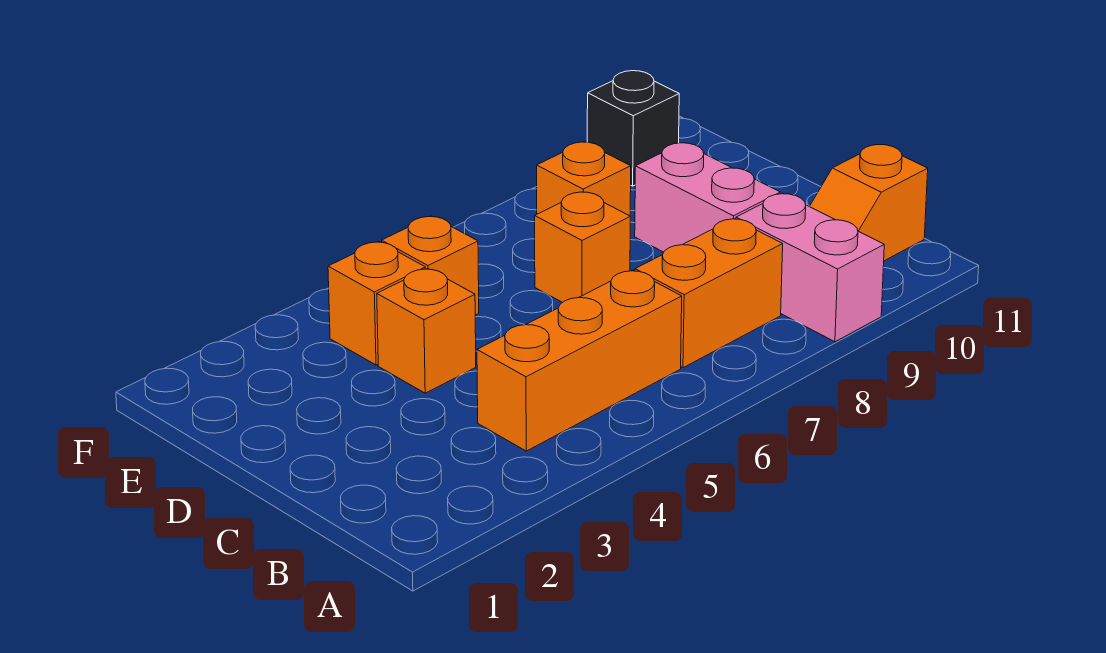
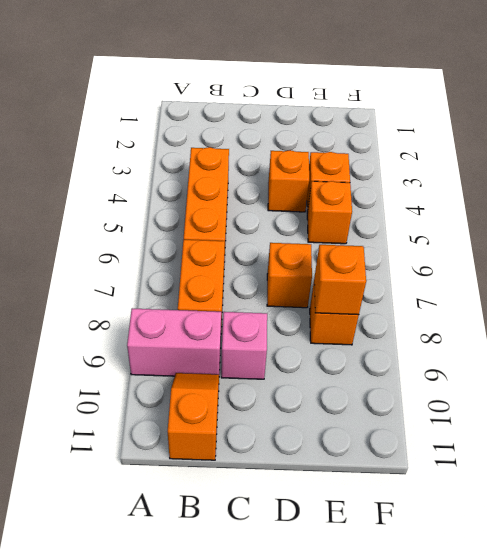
pink 1x2 brick [635,143,780,252] -> pink 1x1 brick [221,312,267,379]
none -> orange 1x1 brick [314,245,366,315]
black 1x1 brick [587,71,679,186] -> none

